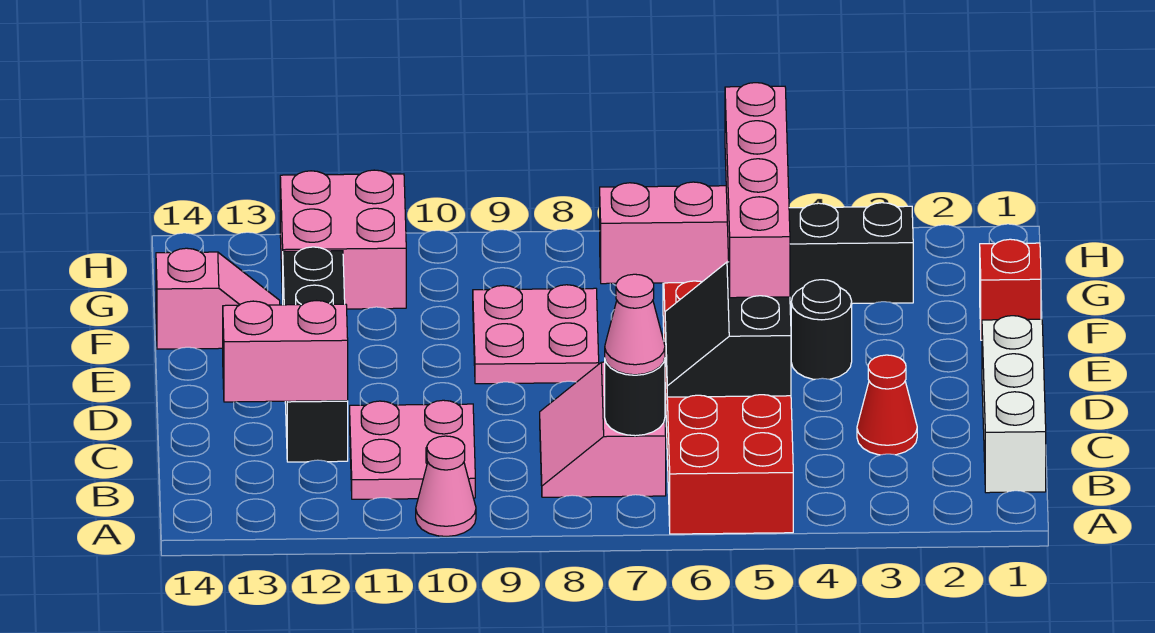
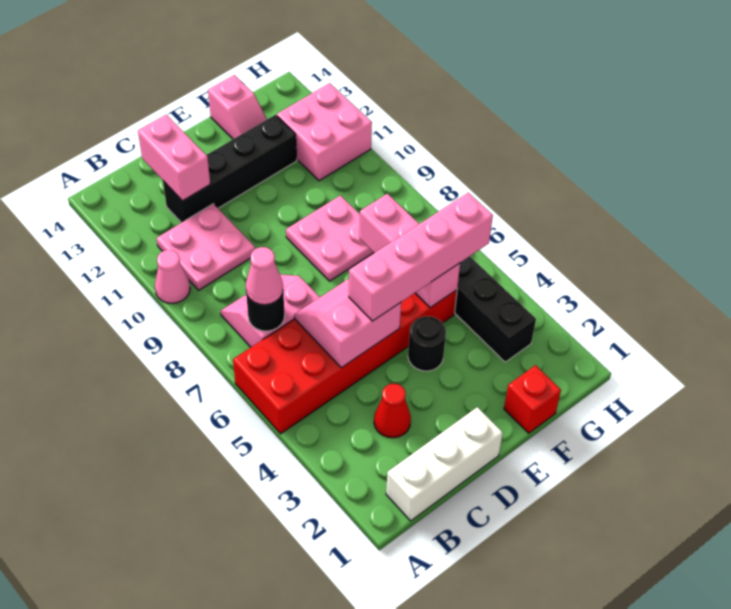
black 2x2 slope [665,262,791,397] -> pink 2x2 slope [294,279,401,368]

